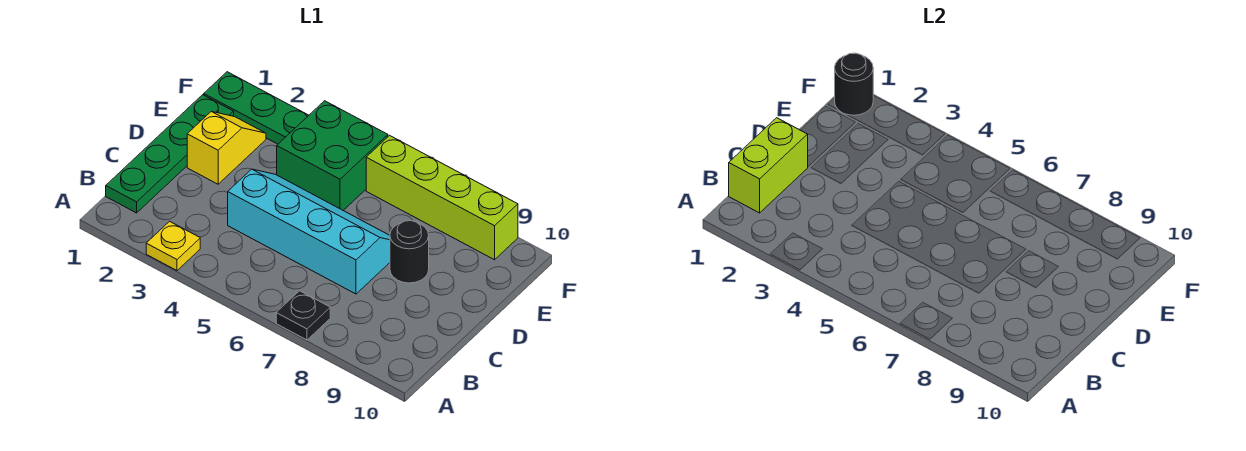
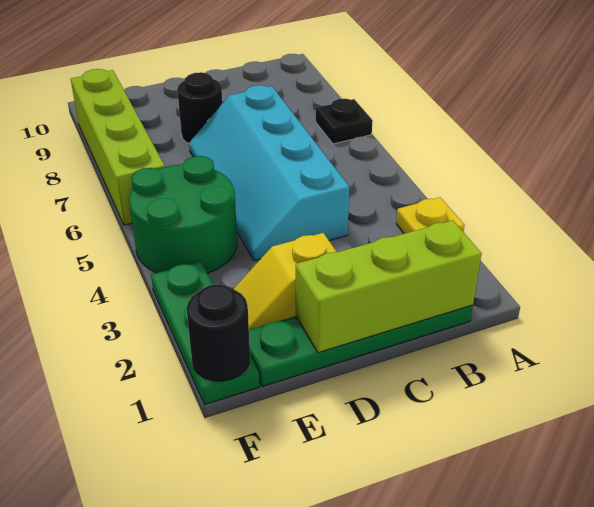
lime 1x2 brick [729,118,808,213] -> lime 1x3 brick [296,220,482,353]
green 2x2 brick [277,101,388,210] -> green 2x2 round brick [129,156,237,273]

